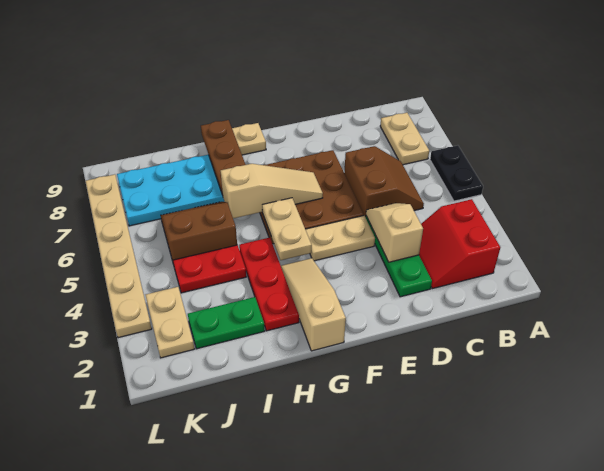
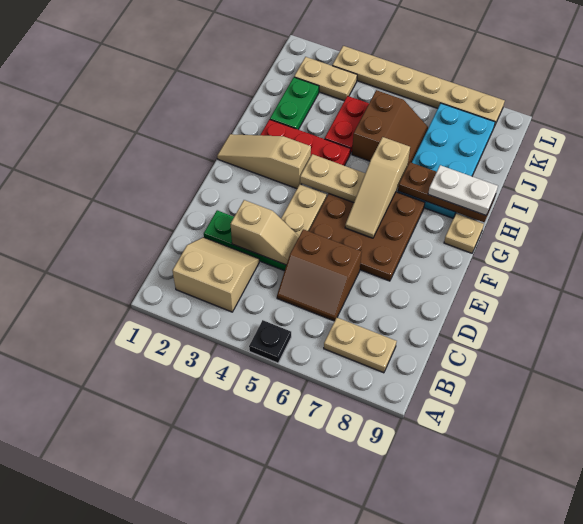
black 1x2 plate [430,145,483,201] -> black 1x1 plate [249,320,291,363]
red 2x2 slope [419,199,500,289] -> tan 2x2 slope [172,237,259,312]
tan 1x3 slope [281,258,346,351] -> tan 1x3 slope turned to [217,134,311,189]
none -> white 1x2 plate [428,165,498,215]

